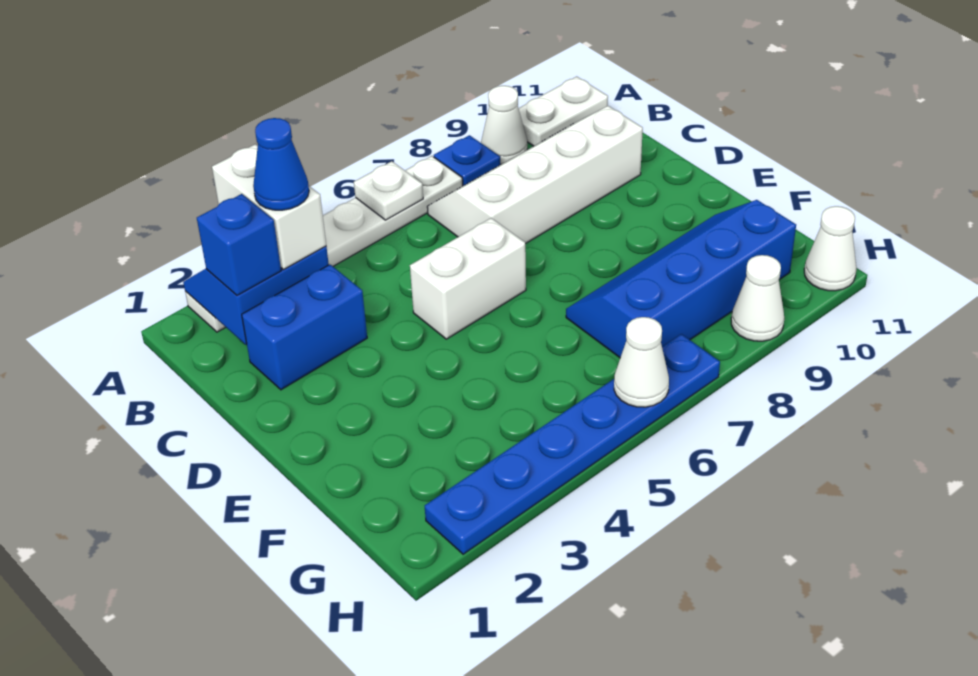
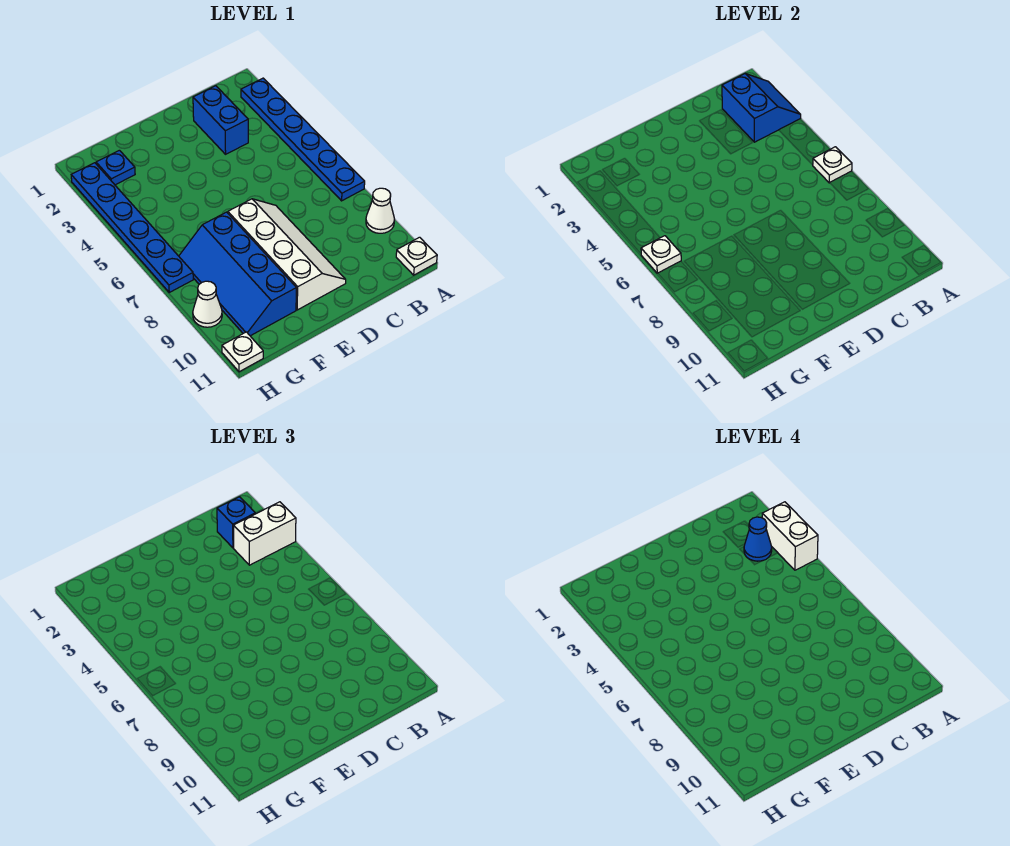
white 1x6 plate [185,156,463,332] -> blue 1x6 plate [241,78,365,201]
blue 1x1 plate [434,135,500,186] -> blue 1x1 plate moved to [96,150,135,185]
white 1x2 plate [519,77,608,146] -> white 1x1 plate [396,237,437,275]
white 2x4 slope [427,106,643,244] -> white 2x4 slope moved to [228,199,346,310]
white 1x2 brick [410,218,526,339] -> white 1x2 brick moved to [762,502,818,570]
blue 2x4 slope [566,200,796,358] -> blue 2x4 slope turned to [179,212,296,336]
white 1x1 cone [614,317,669,407] -> white 1x1 plate [641,236,681,273]
white 1x1 cone [804,206,856,291] -> white 1x1 plate [222,332,263,372]

